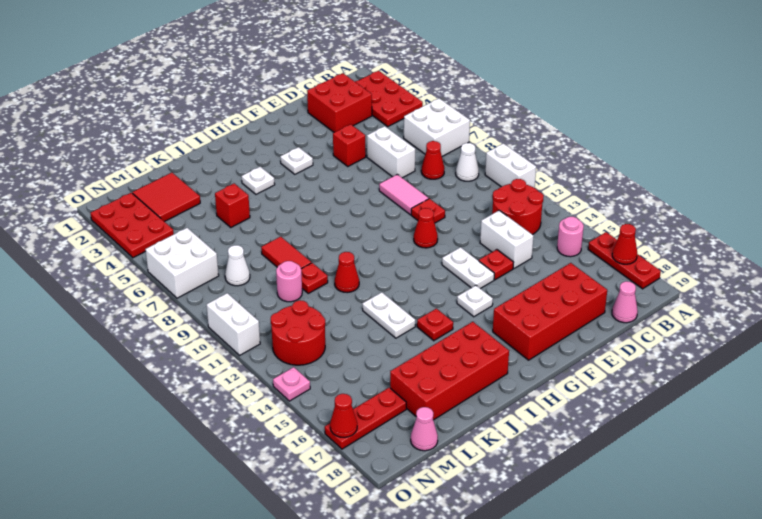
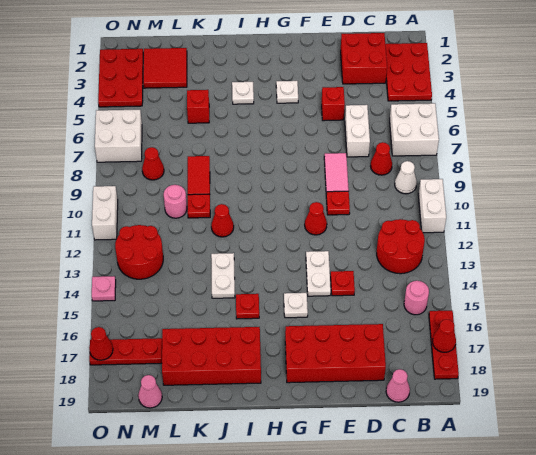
white 1x2 brick [480,210,533,268] -> none
white 1x1 cone [225,245,250,286] -> red 1x1 cone [142,147,164,180]

